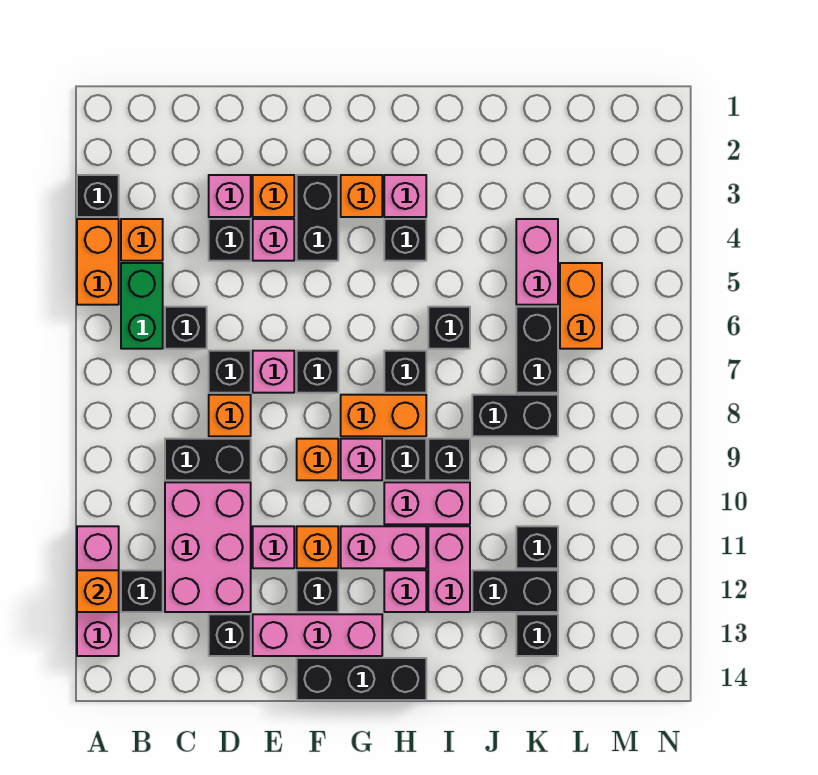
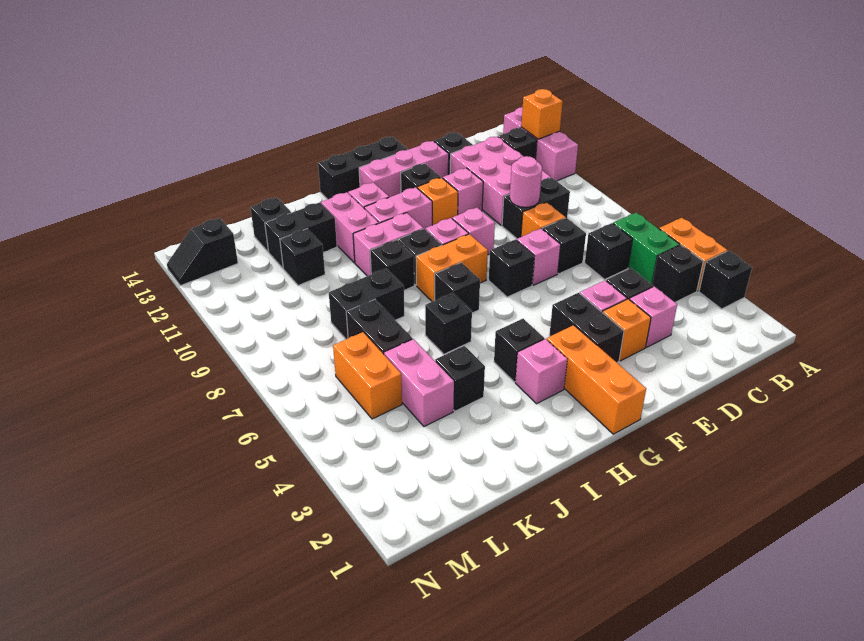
orange 1x1 brick [121,219,163,261] -> black 1x1 brick [652,245,703,302]
none -> pink 1x1 round brick [510,156,542,207]
orange 1x1 brick [297,439,338,480] -> pink 1x1 brick [452,208,495,255]
orange 1x1 brick [341,175,382,217] -> orange 1x3 brick [547,325,646,434]
none -> black 1x1 brick [435,346,485,411]
none -> black 1x2 slope [167,218,238,286]

